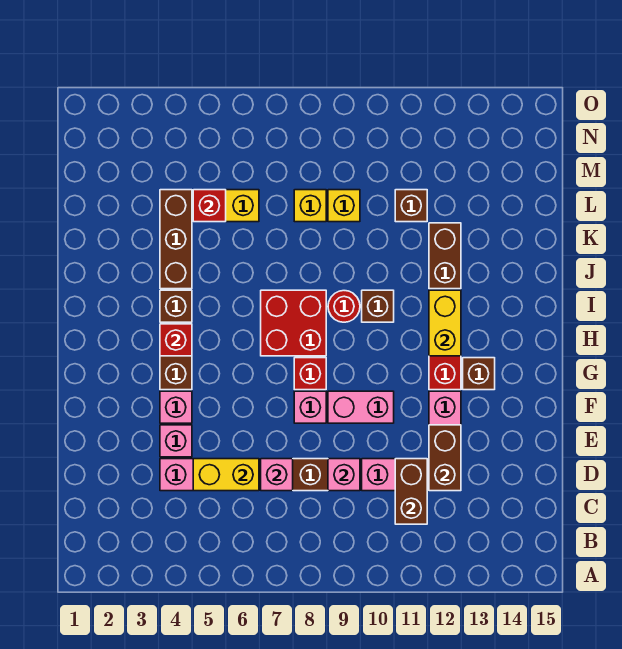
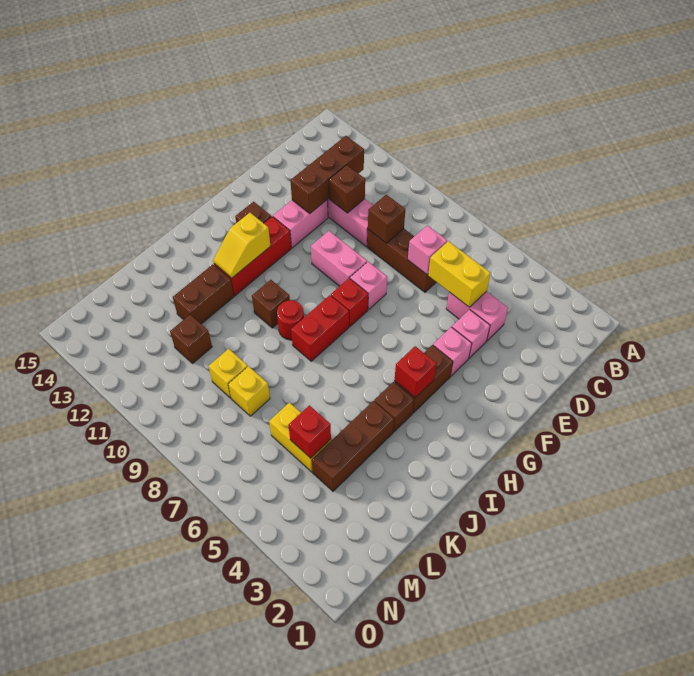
brown 1x2 brick [395,459,427,524] -> brown 1x1 brick [329,165,365,213]
pink 1x1 brick [328,459,360,491] -> brown 1x1 brick [368,195,405,243]
brown 1x2 brick [429,425,461,491] -> brown 1x3 brick [290,136,364,213]
red 2x2 brick [261,290,326,356] -> red 1x2 brick [291,295,349,361]
yellow 1x2 brick [429,290,461,356] -> yellow 1x2 slope [213,213,270,278]

